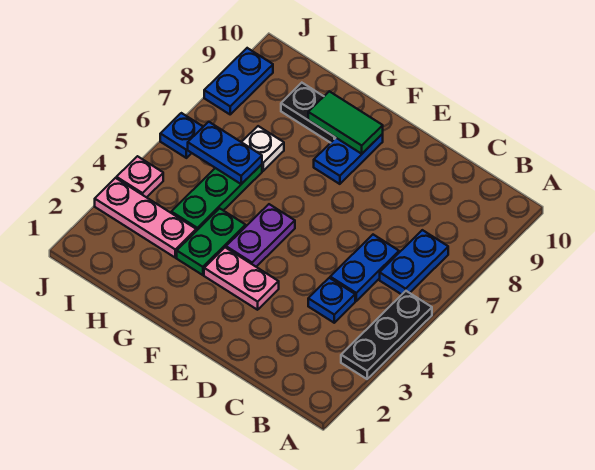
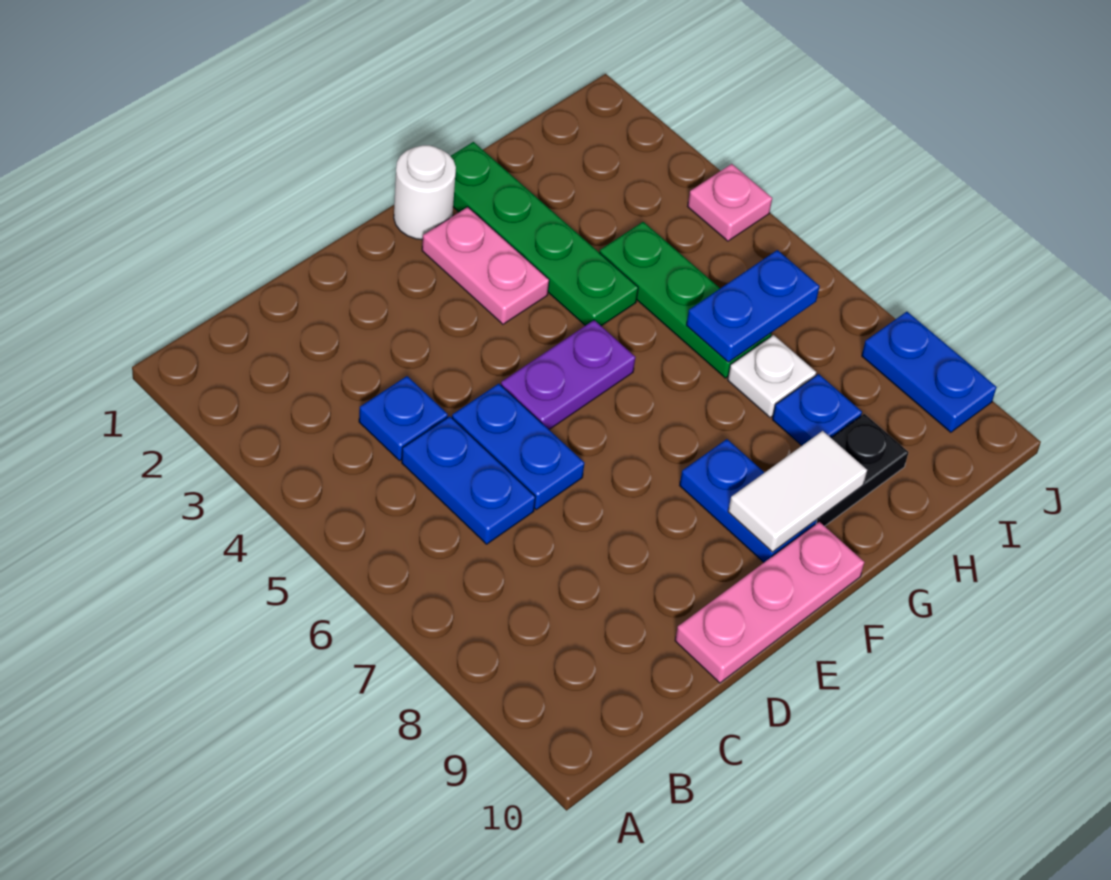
black 1x3 plate [341,291,432,379] -> none
blue 1x2 plate [380,230,448,294] -> blue 1x2 plate moved to [452,384,584,510]
pink 1x2 plate [204,247,279,310] -> pink 1x2 plate turned to [422,207,549,324]
none -> white 1x1 round brick [394,145,456,240]
purple 1x2 plate [226,204,295,267] -> purple 1x2 plate turned to [501,320,636,430]
green 1x2 tile [308,91,383,154] -> white 1x2 tile [728,431,867,552]
green 1x2 plate [177,208,246,275] -> green 1x4 plate [451,142,638,326]
pink 1x3 plate [95,178,196,258] -> pink 1x3 plate moved to [675,522,864,683]
blue 1x1 plate [160,113,203,158] -> blue 1x1 plate moved to [772,374,862,446]

